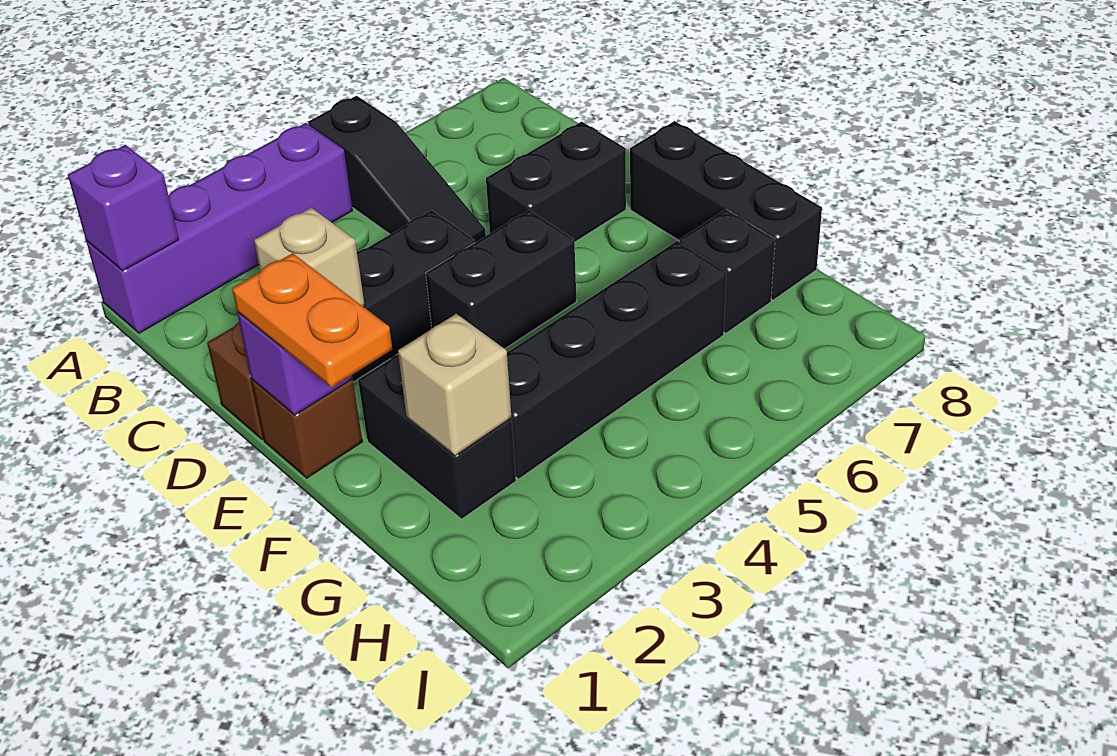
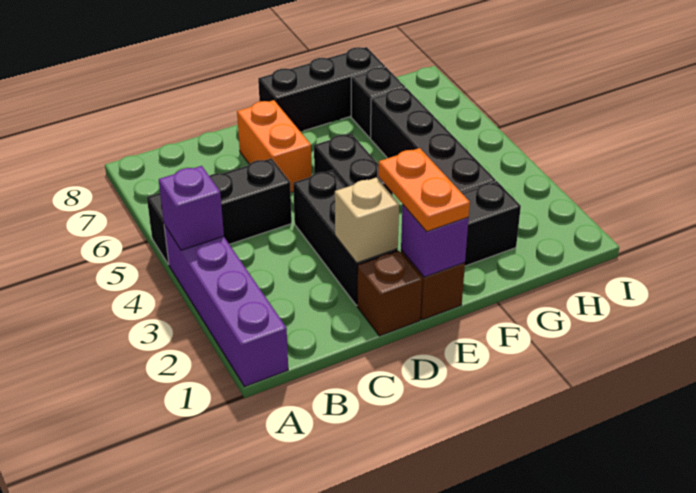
purple 1x1 brick [68,145,179,271] -> purple 1x1 brick moved to [159,166,224,250]
black 1x3 slope [308,96,486,242] -> black 1x3 brick [147,158,292,264]
black 1x2 brick [486,122,626,242] -> orange 1x2 brick [237,100,312,192]
orange 1x2 plate [232,253,392,388] -> orange 1x2 plate turned to [378,148,470,232]
tan 1x1 brick [398,314,511,456] -> none

